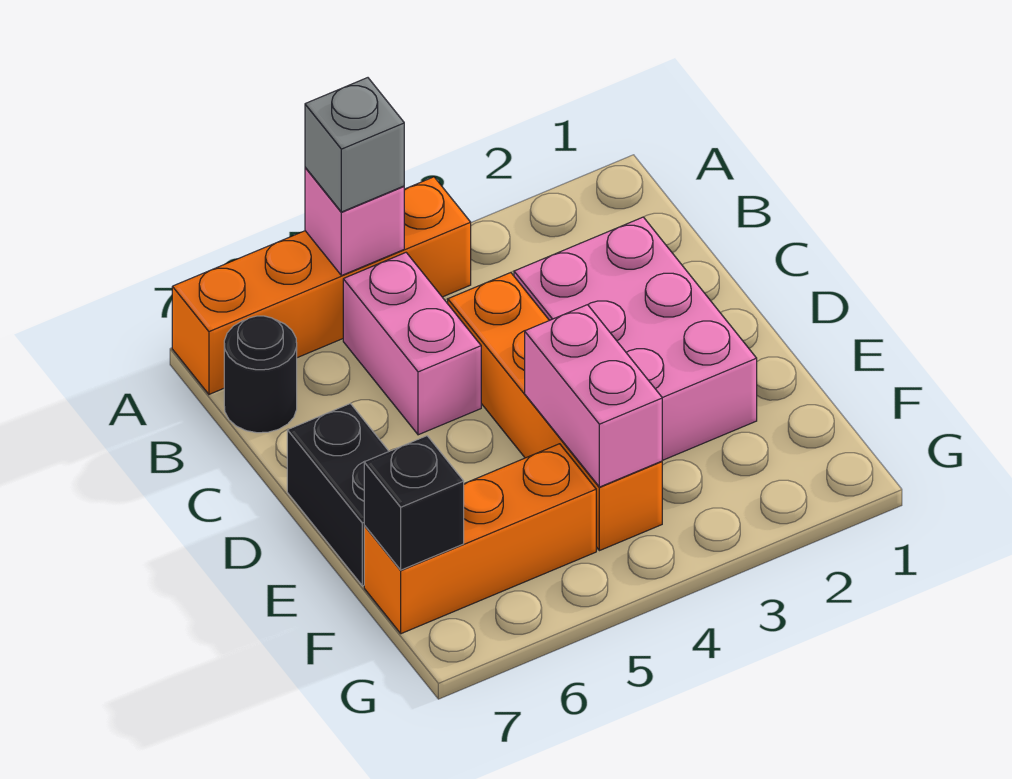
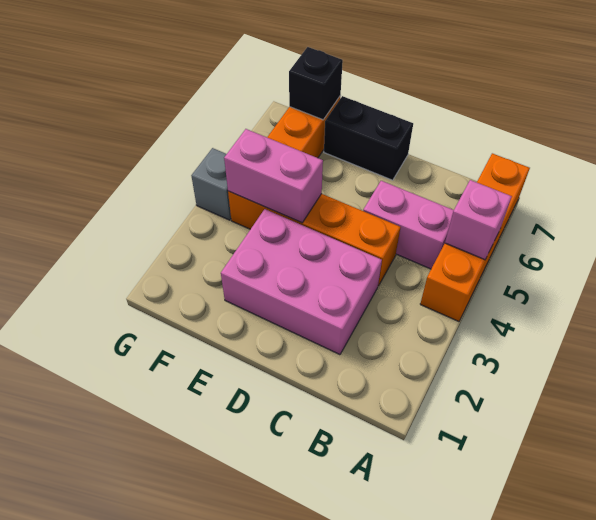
grey 1x1 brick [305,78,404,212] -> grey 1x1 brick moved to [191,148,231,220]
black 1x1 round brick [224,316,297,433] -> none

